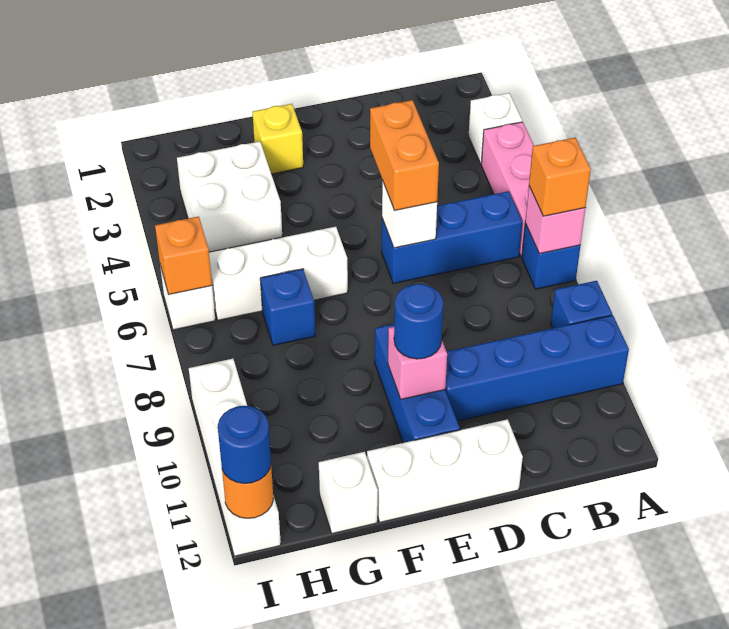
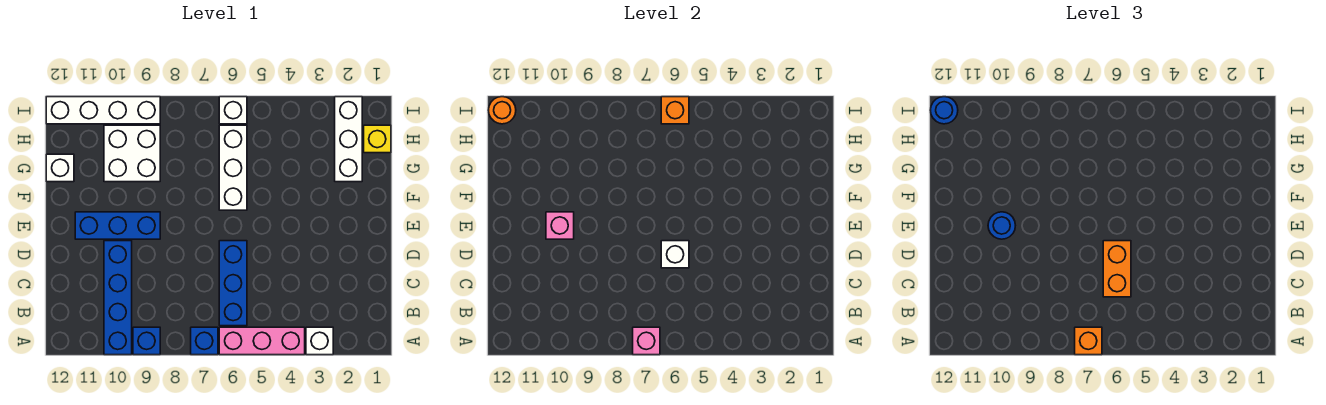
orange 1x2 brick [370,100,439,211] -> orange 1x2 brick turned to [1103,241,1131,297]
white 1x3 brick [367,419,523,522] -> white 1x3 brick moved to [335,97,362,182]
yellow 1x1 brick [252,104,303,174] -> yellow 1x1 brick moved to [364,125,391,153]
white 2x2 brick [177,141,282,252] -> white 2x2 brick moved to [104,125,160,182]
blue 1x1 brick [260,269,315,345] -> none

